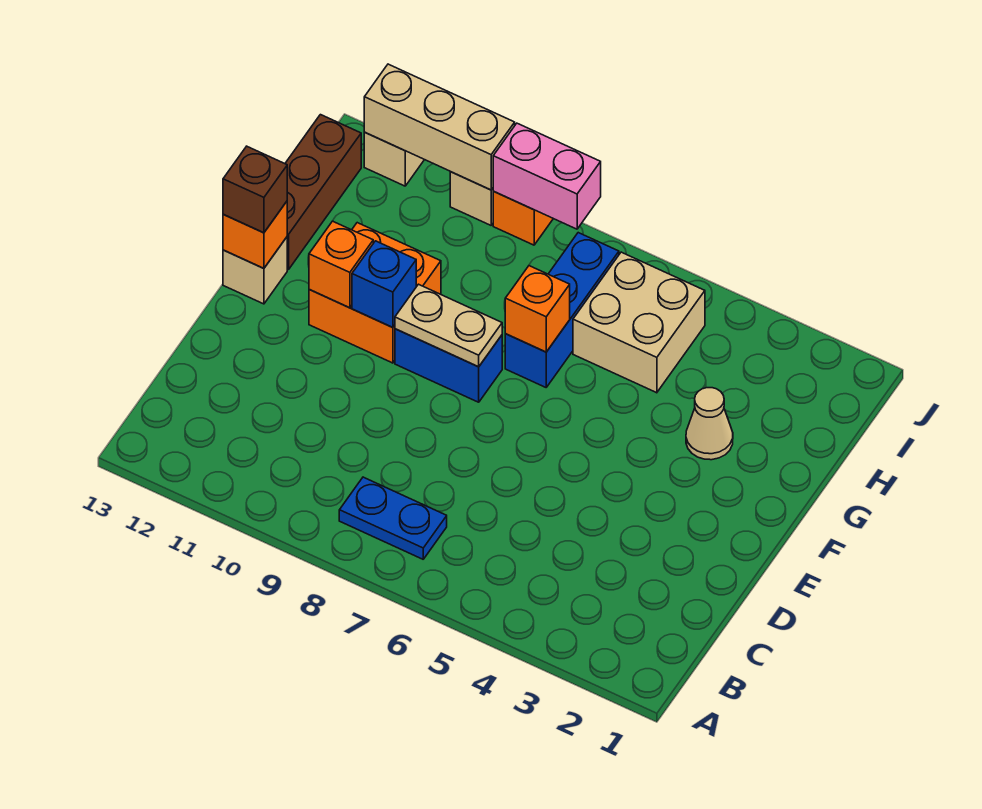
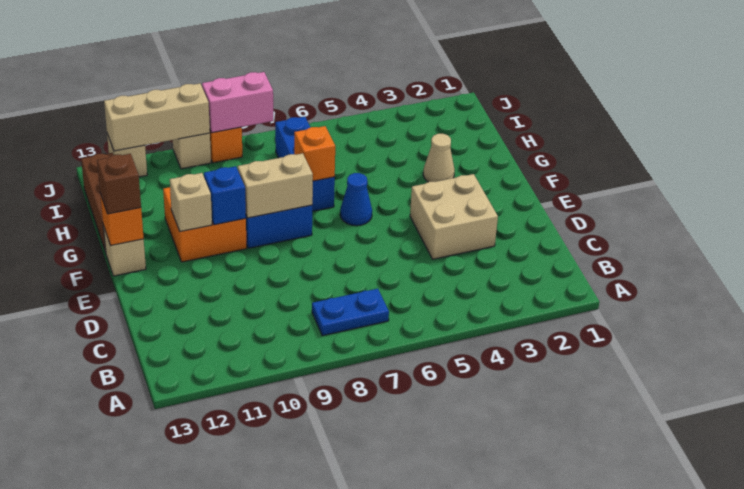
none -> blue 1x1 cone [340,173,372,226]
tan 1x2 plate [395,284,502,367] -> tan 1x2 brick [238,153,313,218]
orange 1x1 brick [309,221,373,308] -> tan 1x1 brick [170,173,212,232]
tan 2x2 brick [573,252,705,393] -> tan 2x2 brick moved to [410,174,498,259]

